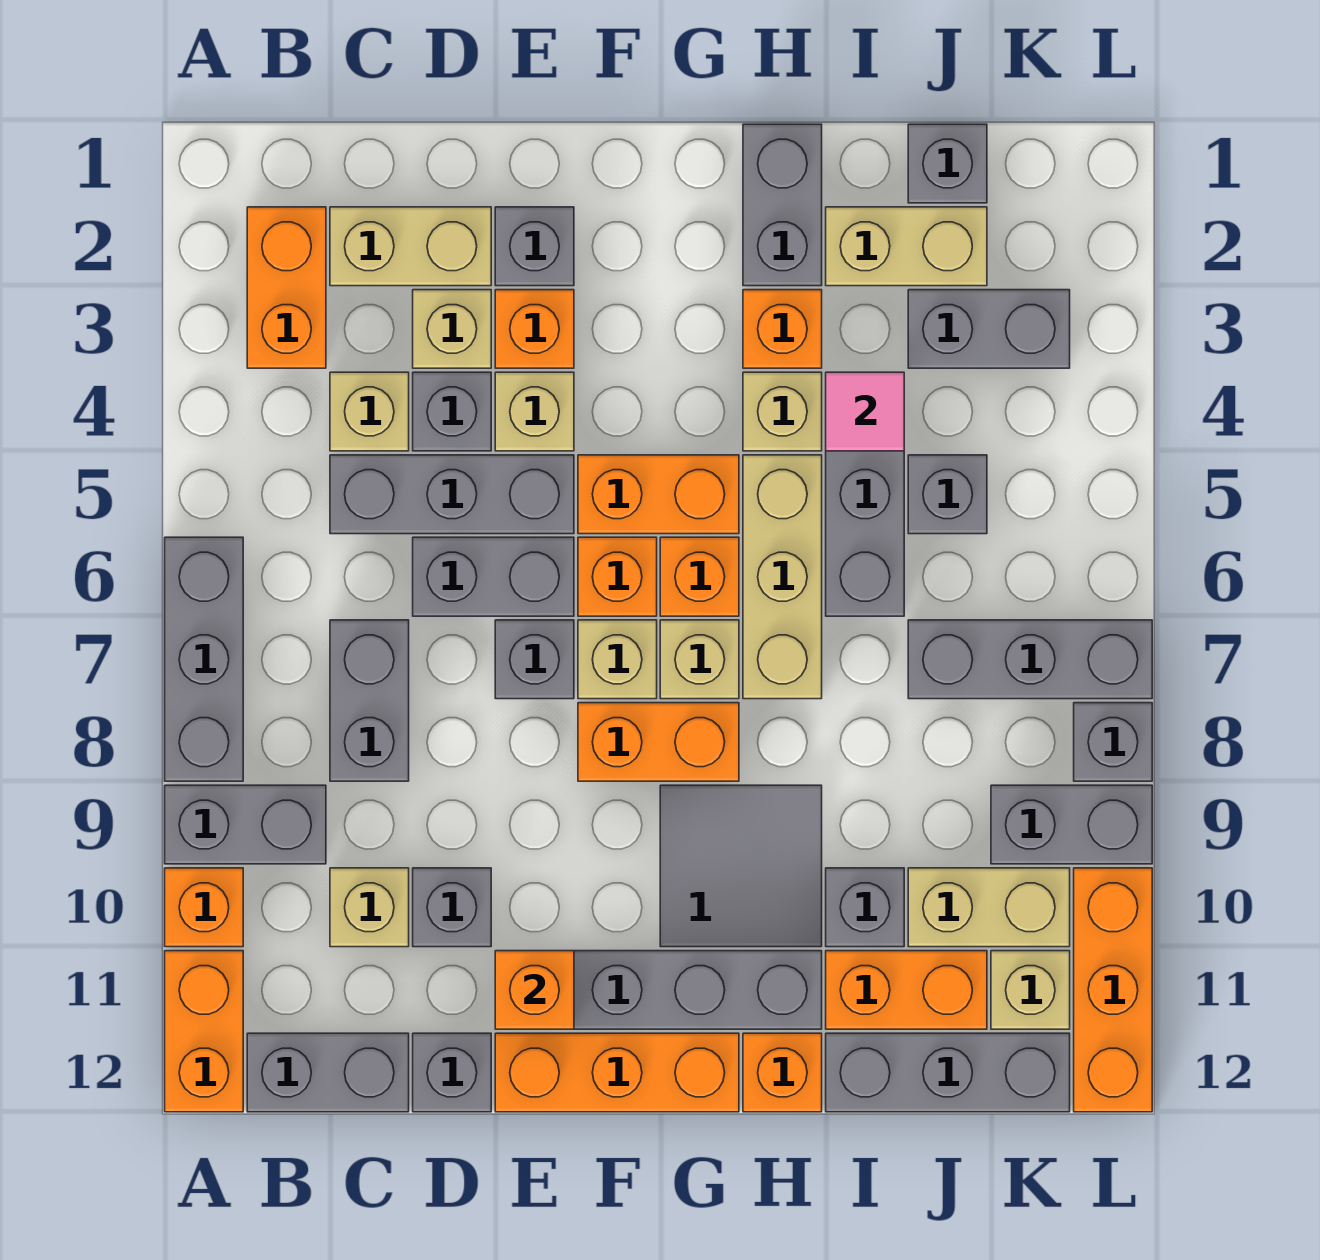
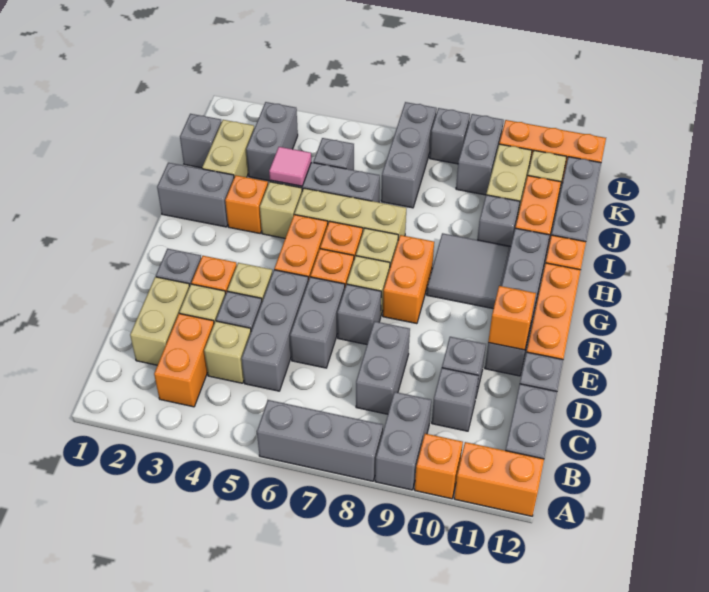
orange 1x2 brick [247,207,326,368] -> orange 1x2 brick turned to [154,314,214,407]
grey 1x2 brick [330,620,409,781] -> grey 1x2 brick turned to [356,321,410,414]
tan 1x1 brick [330,868,409,947] -> grey 1x1 brick [432,368,479,431]

